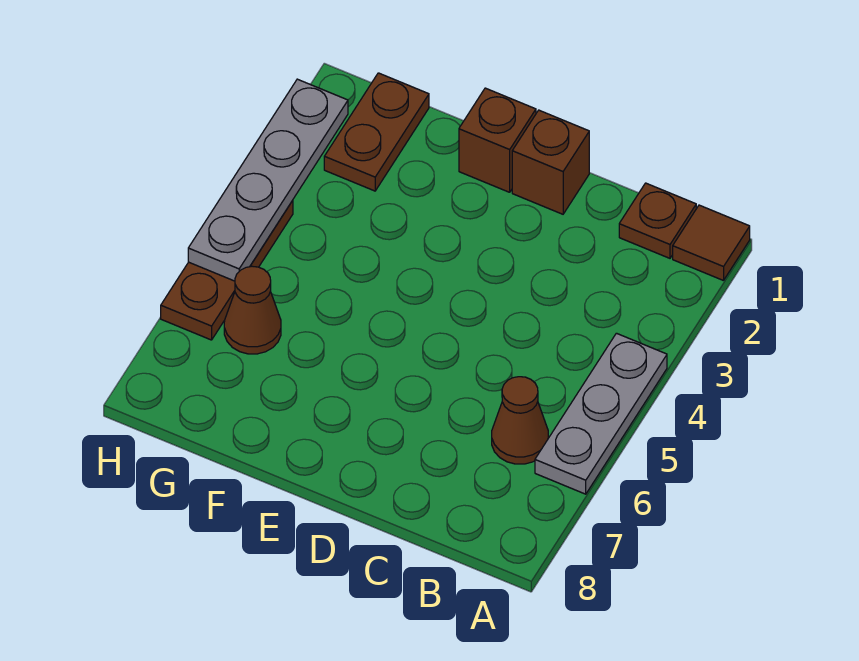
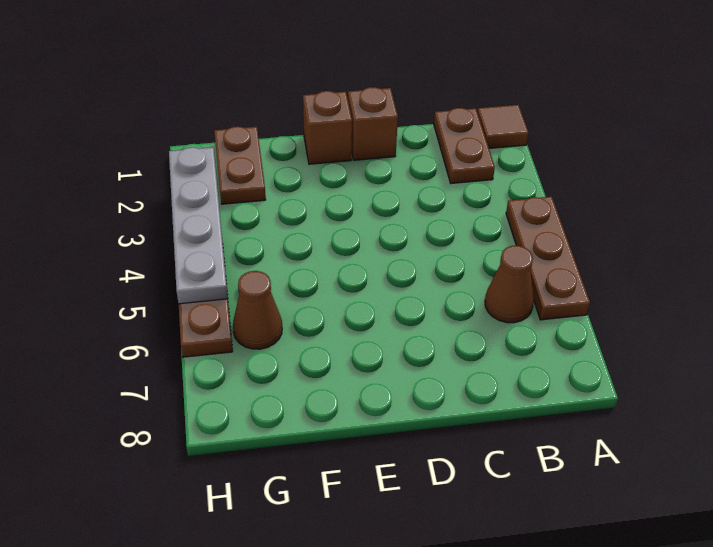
grey 1x3 plate [535,333,667,494] -> brown 1x3 plate [506,197,590,320]
brown 1x1 plate [619,183,696,258] -> brown 1x2 plate [434,108,495,183]

